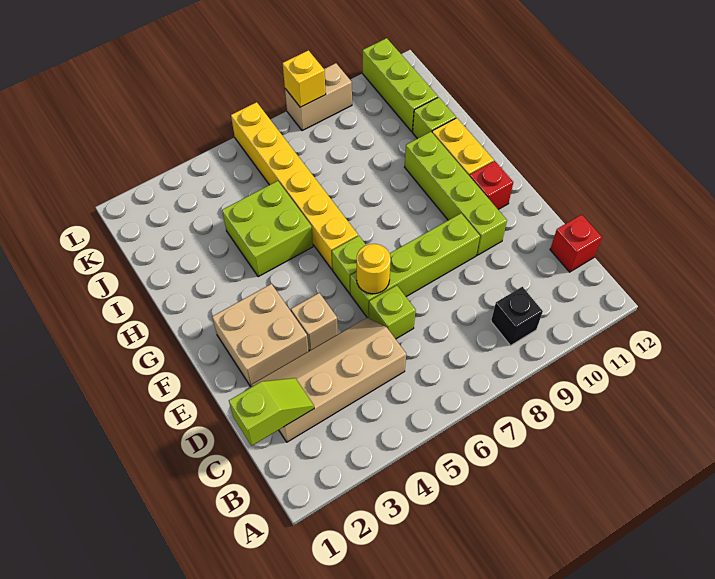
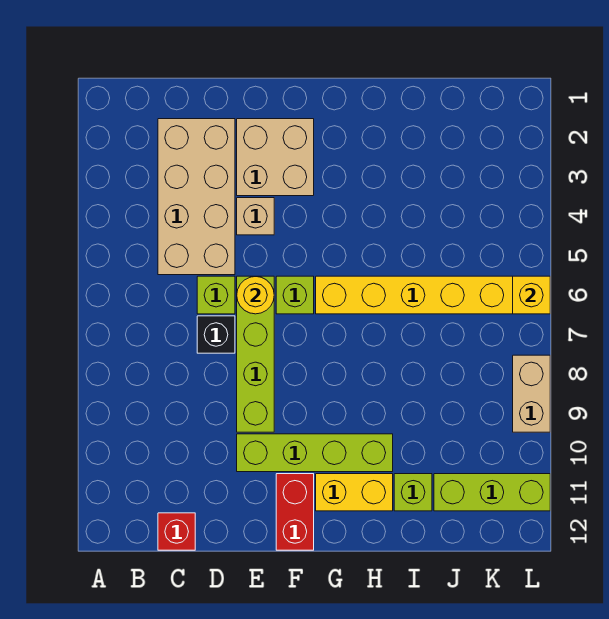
black 1x1 brick [491,287,543,345] -> black 1x1 brick moved to [197,316,235,353]
lime 1x2 slope [229,378,314,446] -> none
tan 2x4 slope [251,318,406,442] -> tan 2x4 brick [158,119,235,275]
red 1x1 brick [470,161,513,210] -> red 1x2 brick [276,474,314,550]
lime 2x2 brick [222,181,313,277] -> none
yellow 1x1 brick [283,50,326,107] -> yellow 1x1 brick moved to [513,276,550,314]

